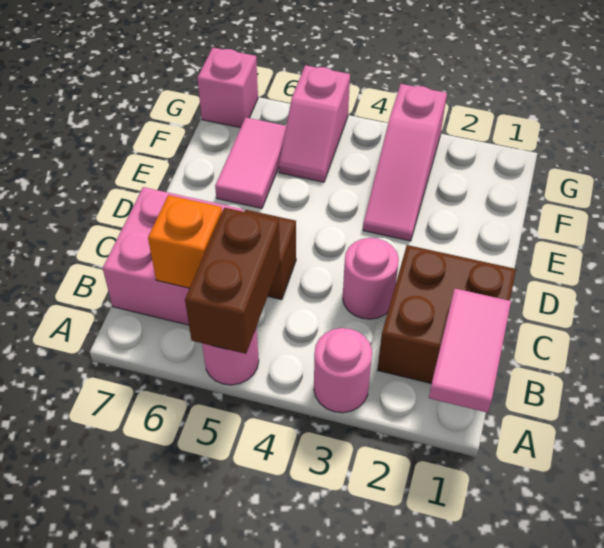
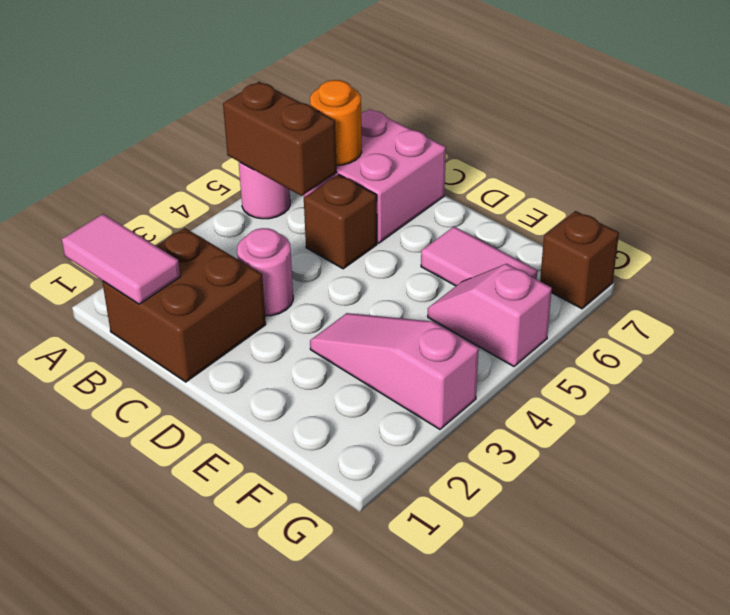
pink 1x1 round brick [314,328,372,413] -> none
orange 1x1 brick [148,195,222,288] -> orange 1x1 round brick [310,80,362,165]
pink 1x1 brick [197,48,258,128] -> brown 1x1 brick [540,211,619,309]

